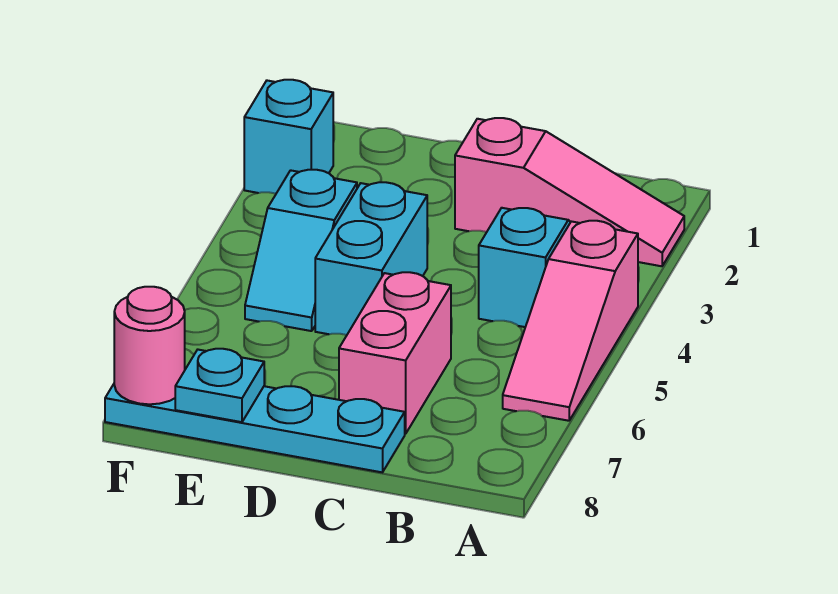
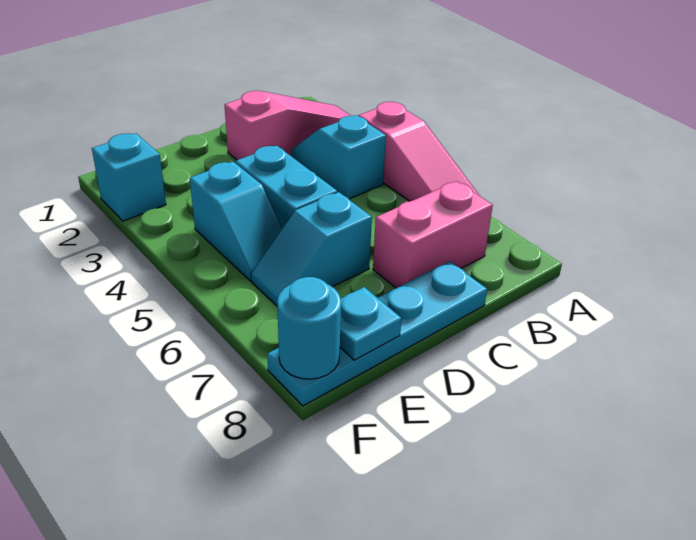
pink 1x2 brick [339,272,451,434] -> pink 1x2 brick turned to [373,181,493,288]
none -> cyan 1x2 slope [251,192,372,306]
pink 1x1 round brick [114,287,185,404] -> cyan 1x1 round brick [277,277,341,379]

